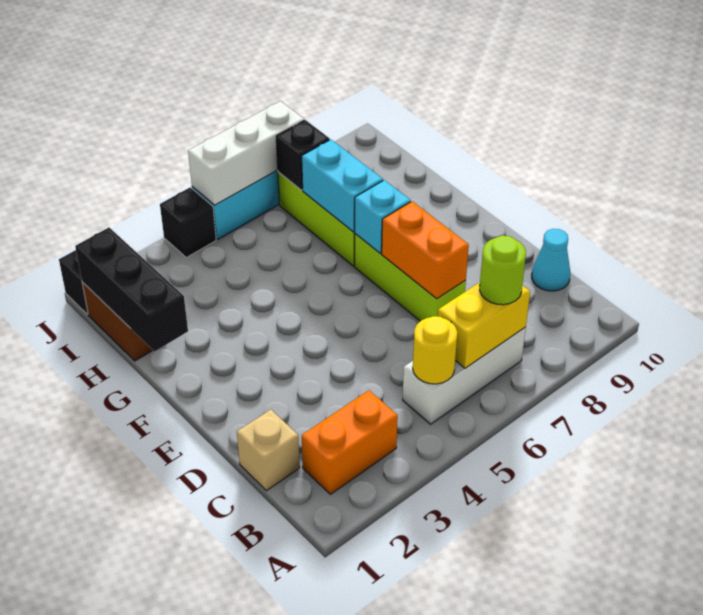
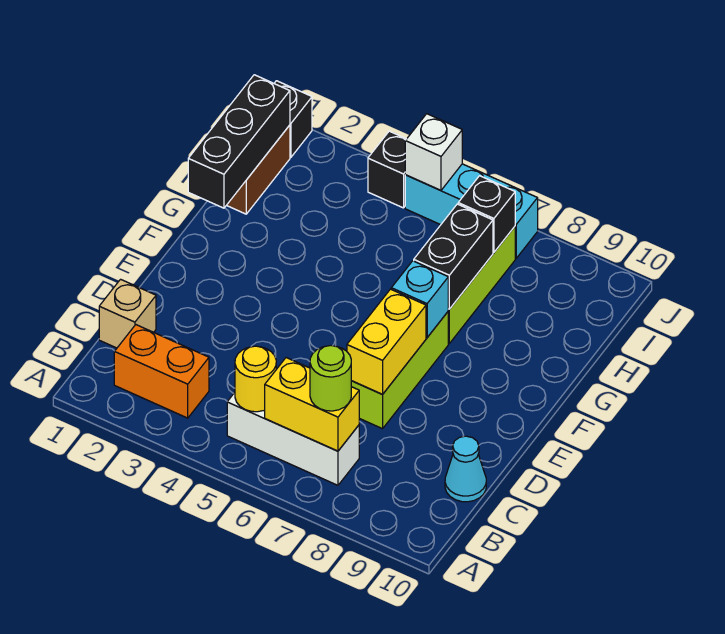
orange 1x2 brick [382,201,469,299] -> yellow 1x2 brick [347,289,426,394]
cyan 1x2 brick [302,140,383,232] -> black 1x2 brick [414,204,493,309]
white 1x3 brick [188,101,304,205] -> white 1x1 brick [405,114,462,190]

